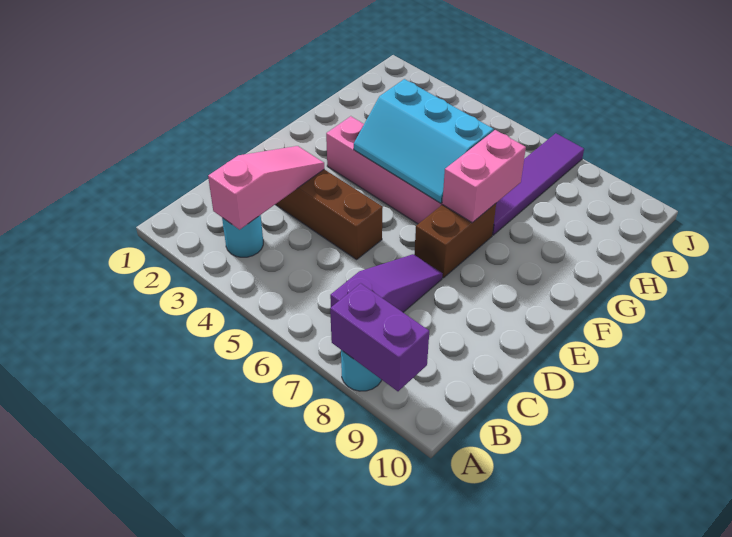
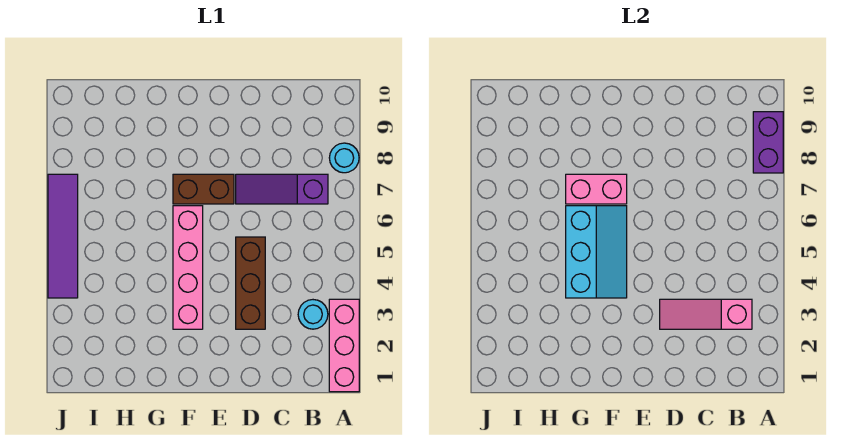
none -> pink 1x3 brick [329,299,359,392]
purple 1x4 tile [492,133,584,235] -> purple 1x4 tile turned to [48,174,78,298]

